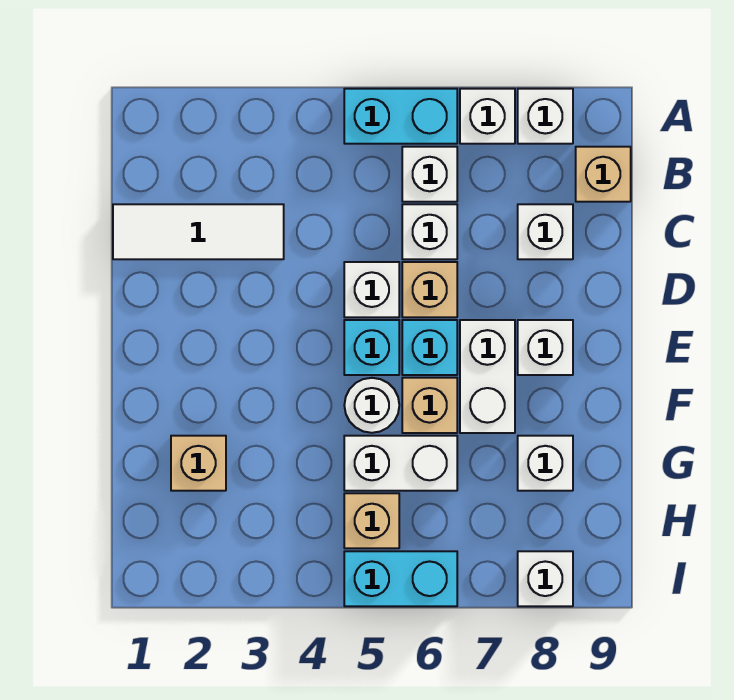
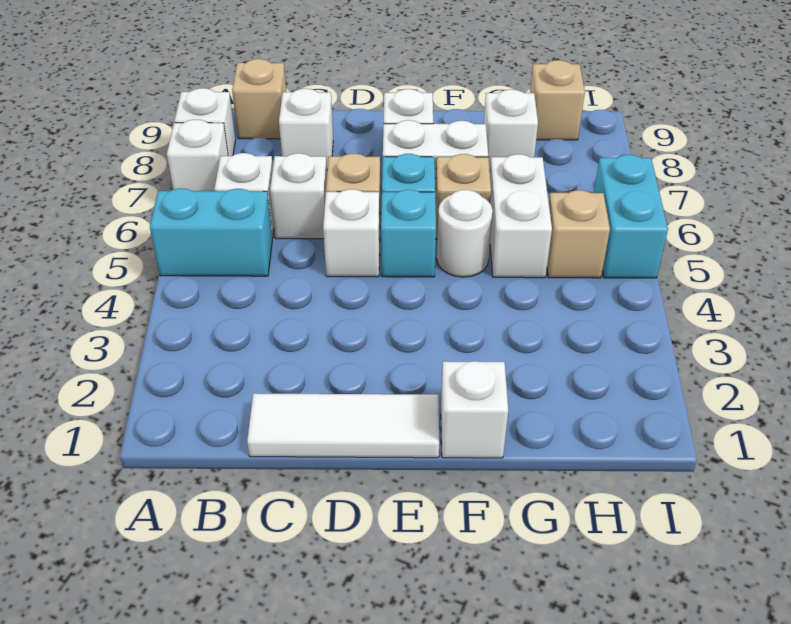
cyan 1x2 brick [344,89,457,144] -> cyan 1x2 brick turned to [150,188,272,276]
white 1x3 tile [113,204,284,259] -> white 1x3 tile turned to [247,393,439,458]
tan 1x1 brick [171,436,226,491] -> tan 1x1 brick moved to [530,60,585,140]
white 1x1 brick [518,551,573,606] -> white 1x1 brick moved to [441,361,508,458]

